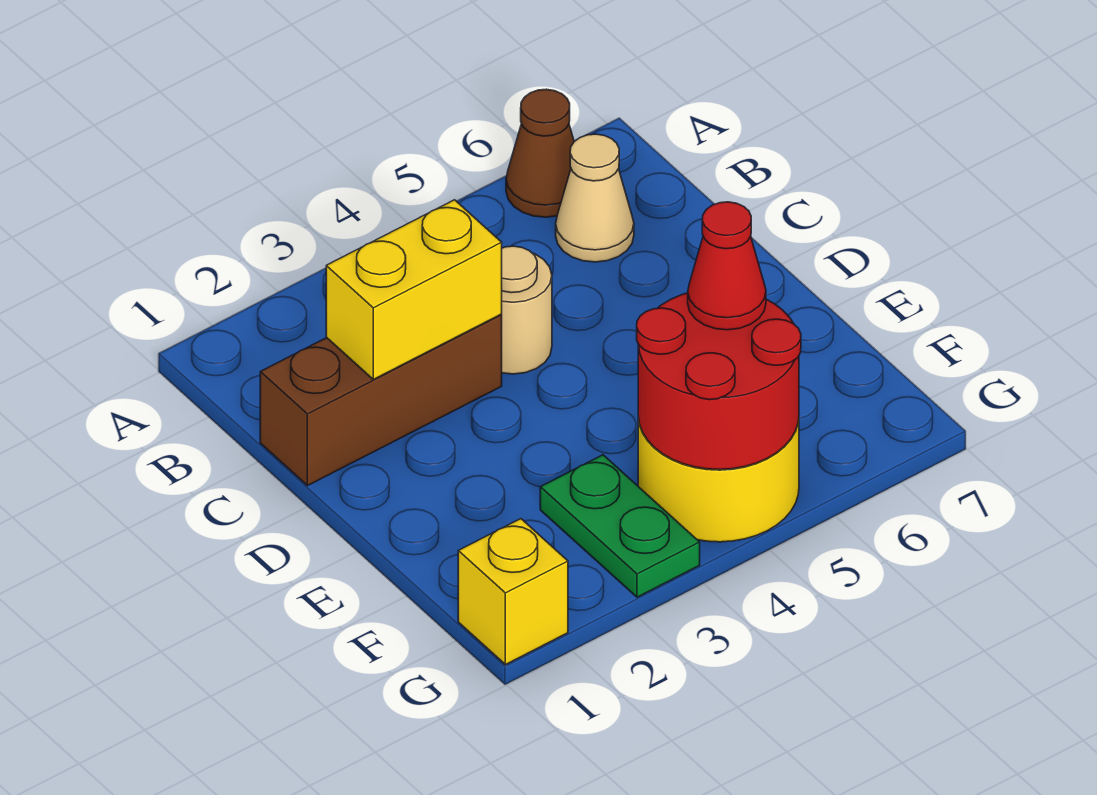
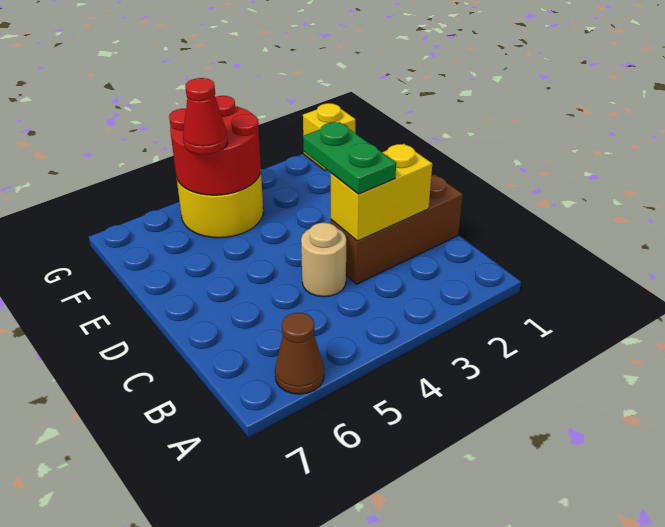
tan 1x1 cone [556,134,634,262] -> none
green 1x2 plate [540,455,700,597] -> green 1x2 plate moved to [303,122,396,194]

